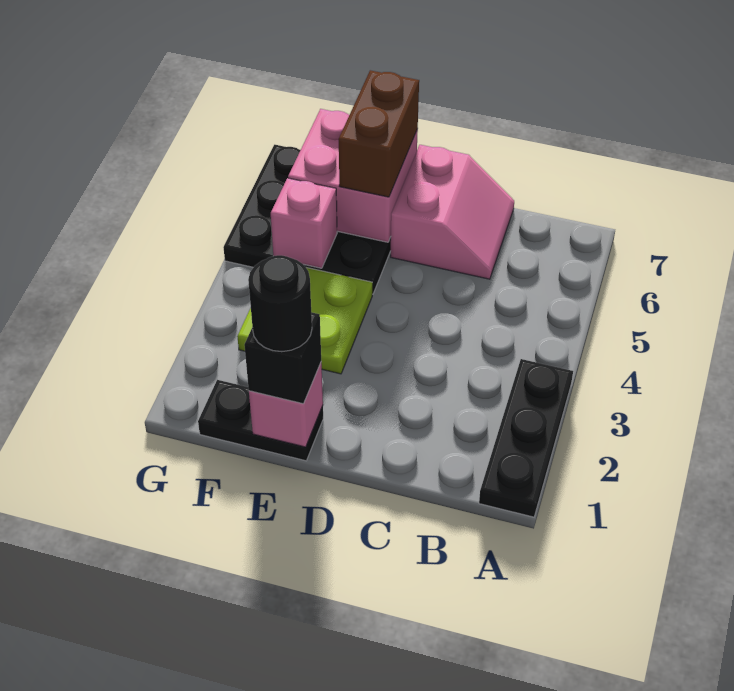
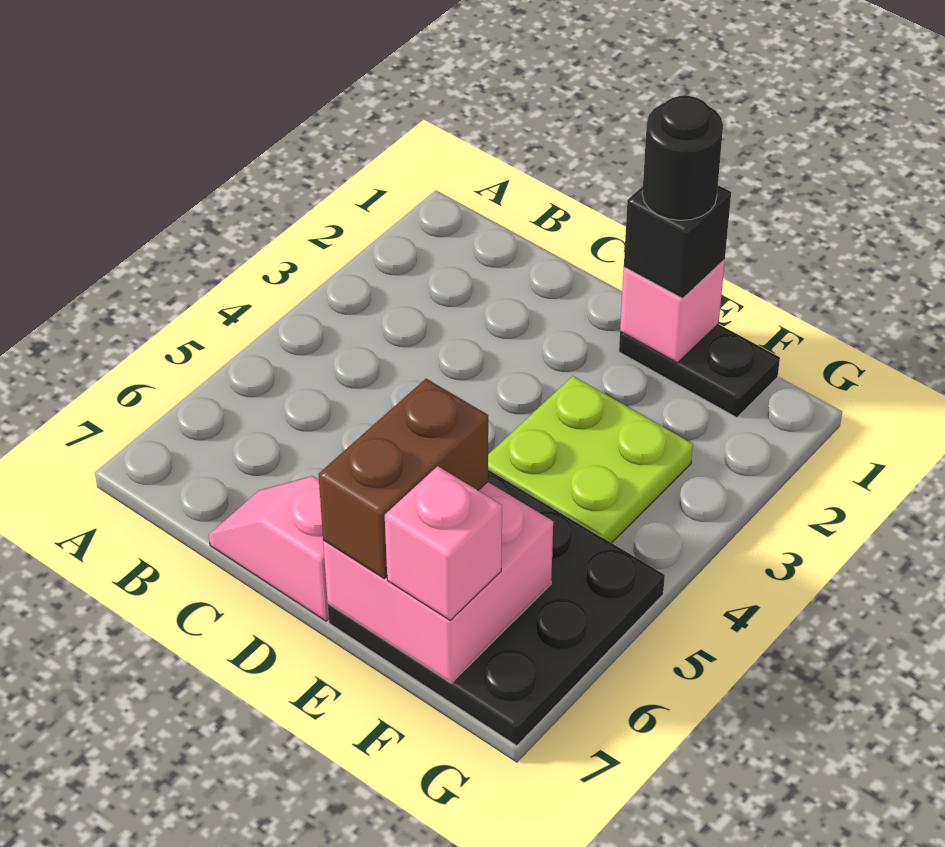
black 1x3 plate [479,359,573,517] -> none
pink 2x2 slope [391,145,514,279] -> pink 1x2 slope [209,476,329,621]
pink 1x1 brick [271,178,337,268] -> pink 1x1 brick moved to [385,466,502,620]

